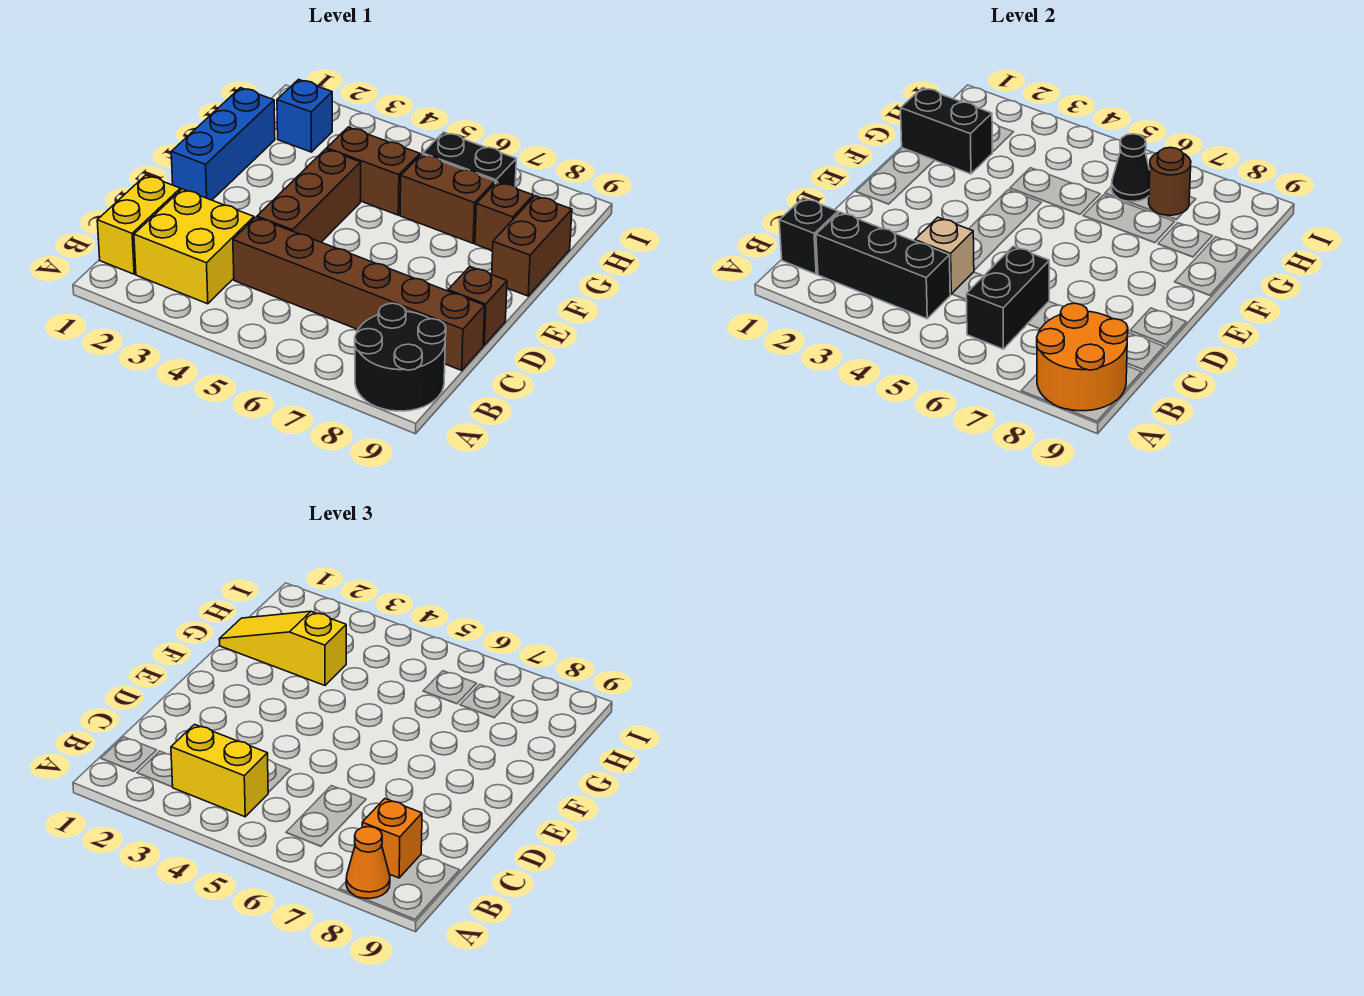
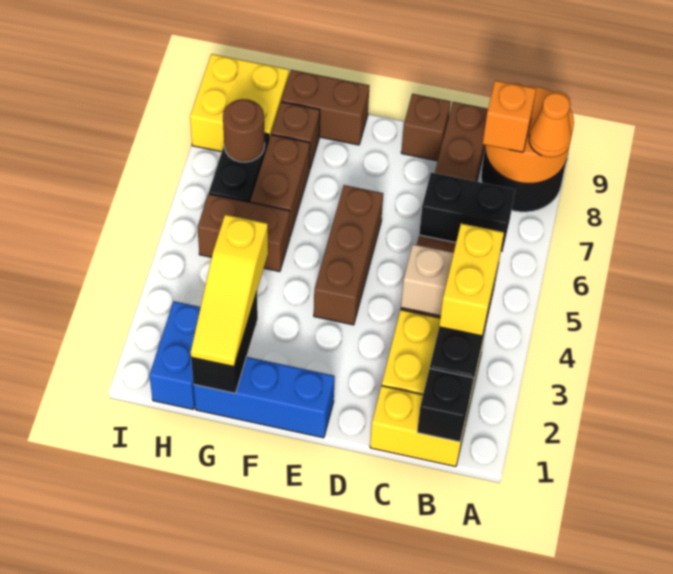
brown 1x3 brick [257,149,361,242] -> brown 1x3 brick turned to [314,185,383,325]
brown 1x2 brick [327,127,420,215] -> brown 1x2 brick turned to [197,194,290,272]
blue 1x1 brick [277,80,332,152] -> blue 1x2 brick [149,301,201,409]
black 1x1 cone [1112,134,1150,201] -> none
none -> yellow 2x2 brick [190,54,289,152]

